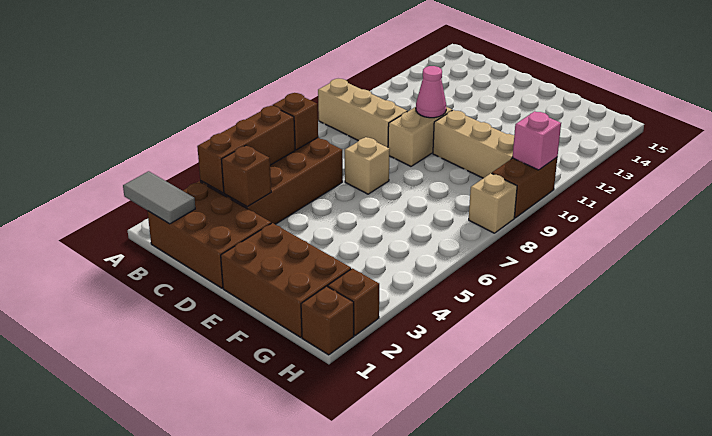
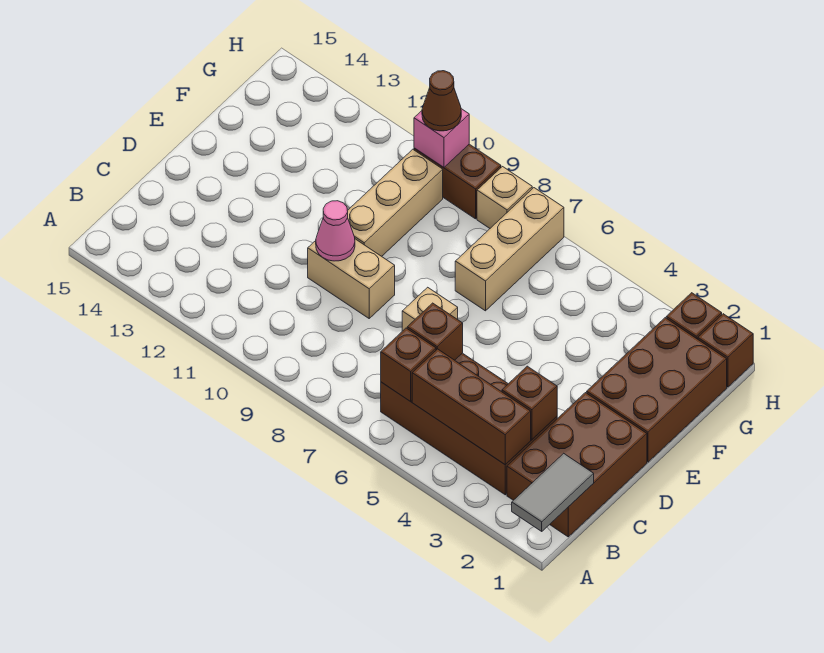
tan 1x3 brick [318,79,407,147] -> tan 1x3 brick moved to [455,188,564,311]
none -> brown 1x1 brick [407,303,463,360]
none -> brown 1x1 cone [422,71,461,131]

